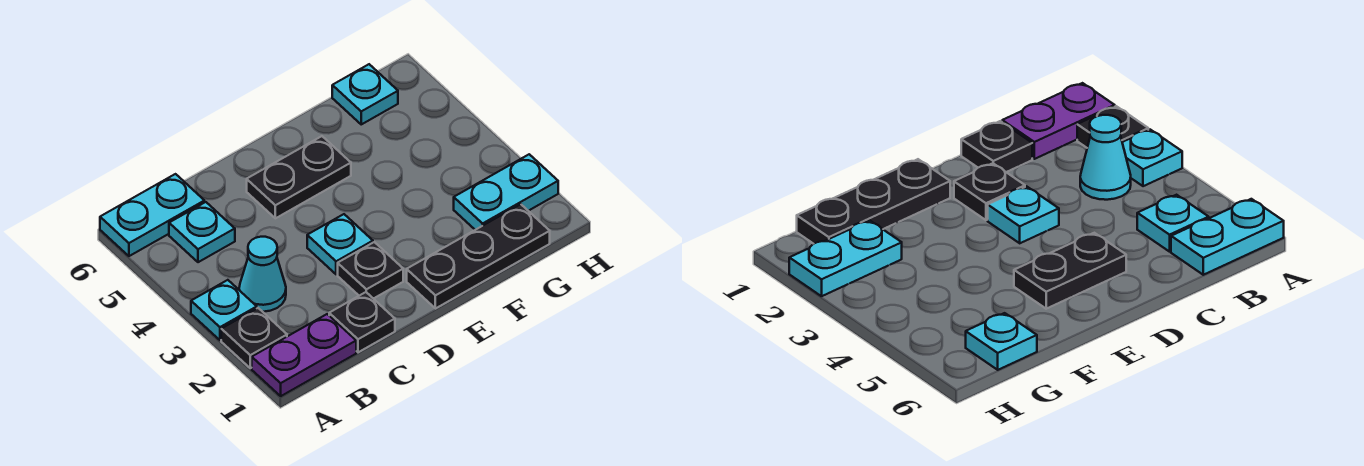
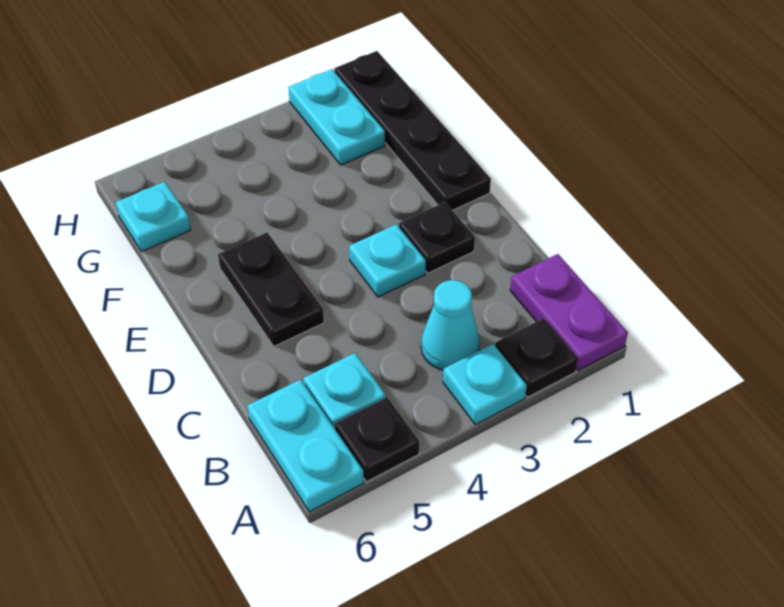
black 1x1 plate [329,292,395,352] -> black 1x1 plate moved to [335,397,419,482]
black 1x3 plate [407,204,550,309] -> black 1x4 plate [334,51,491,210]

